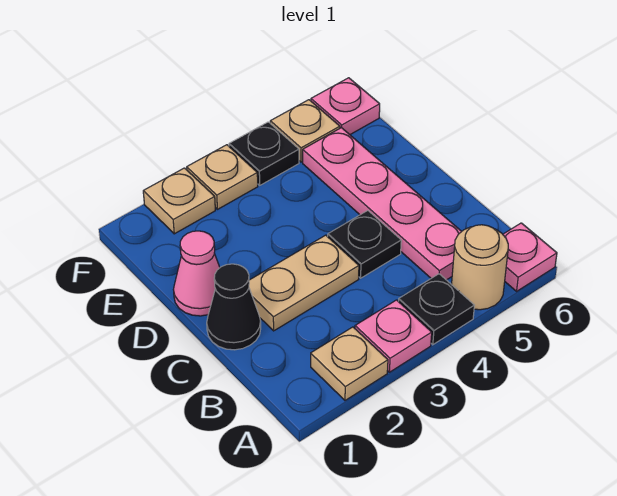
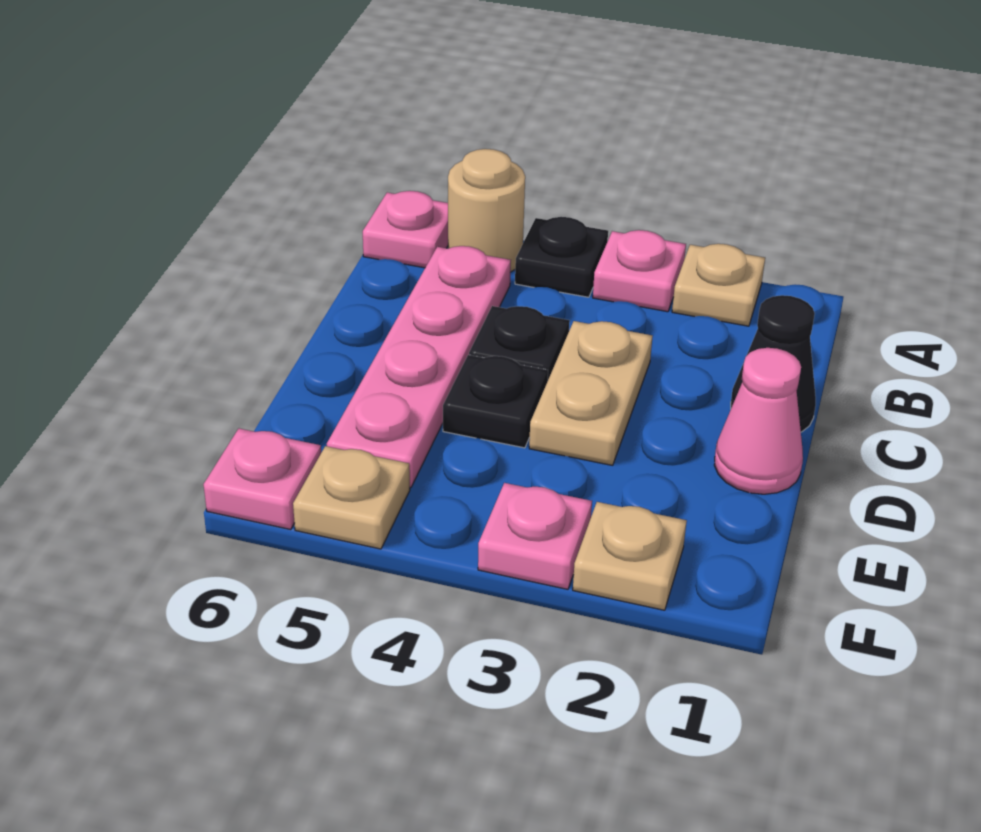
tan 1x2 plate [249,235,359,331] -> tan 1x2 plate turned to [529,321,653,465]
tan 1x1 plate [187,145,258,209] -> pink 1x1 plate [478,483,592,589]
black 1x1 plate [229,122,299,185] -> black 1x1 plate moved to [443,355,548,448]

